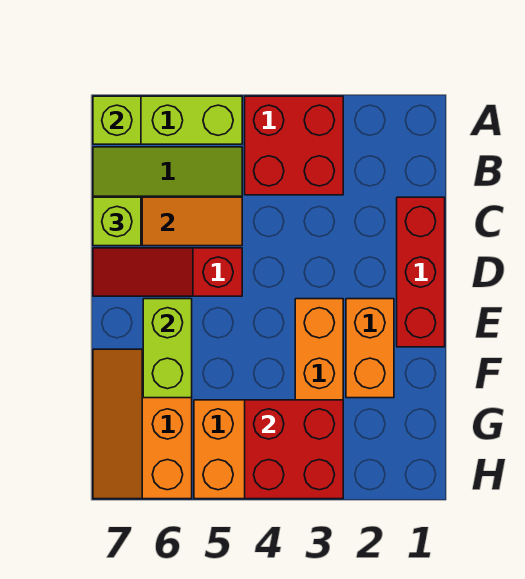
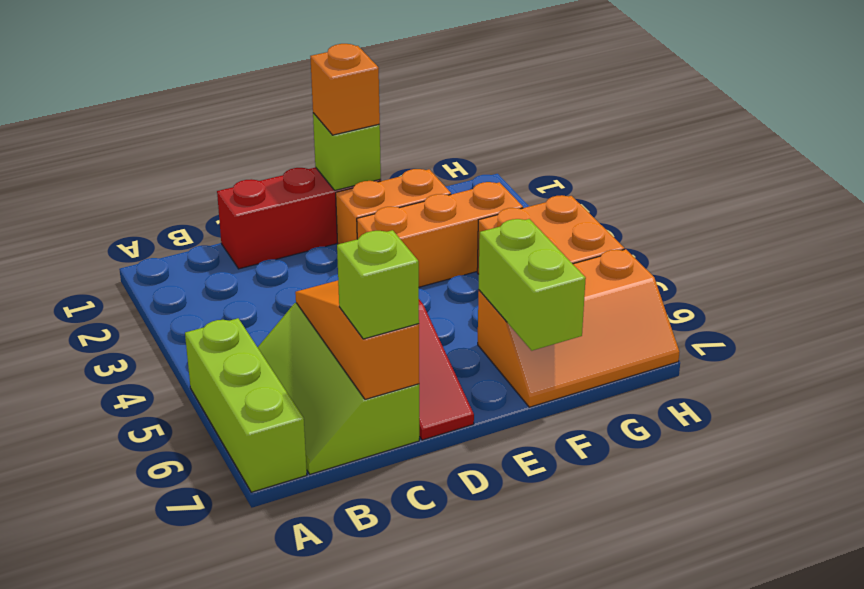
red 2x2 brick [245,96,343,195] -> none
lime 1x1 brick [93,96,141,144] -> lime 1x1 brick moved to [313,113,381,190]
none -> orange 1x1 brick [310,44,380,135]
lime 1x2 brick [143,299,192,398] -> lime 1x2 brick turned to [479,219,586,351]
red 2x2 brick [245,400,343,499] -> none

